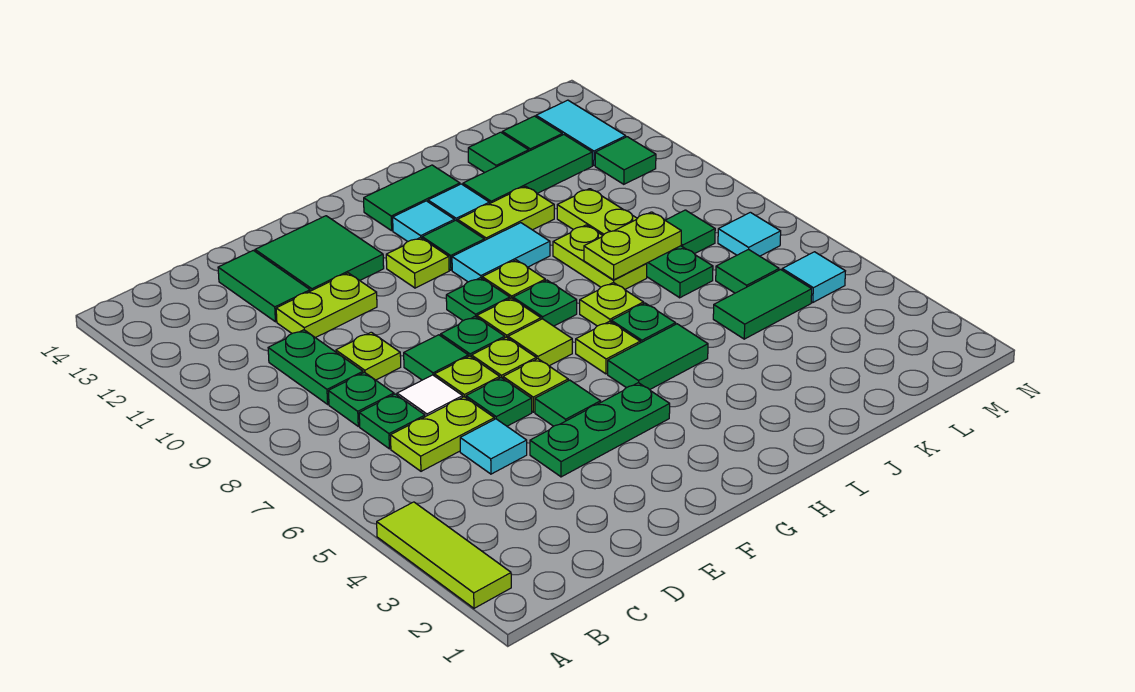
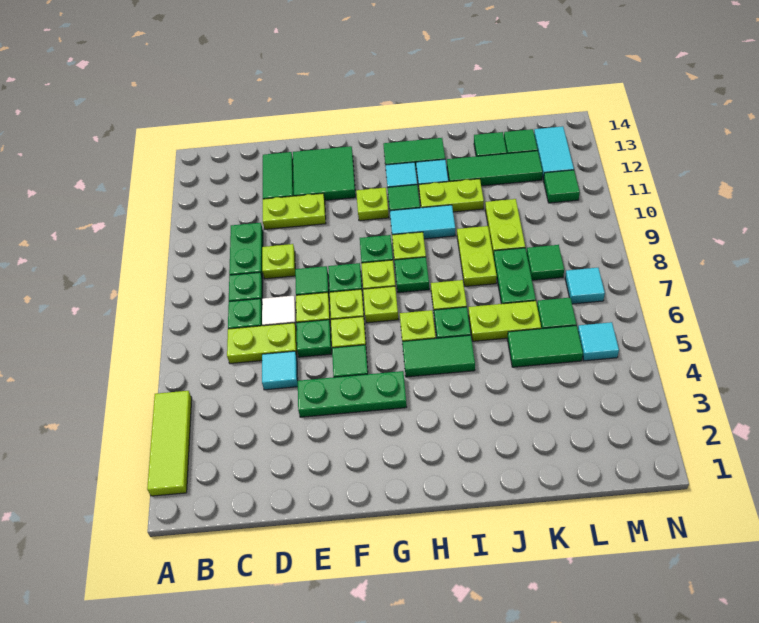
lime 1x1 tile [508,319,572,366] -> lime 1x1 plate [363,286,398,323]
lime 1x2 plate [584,212,681,280] -> lime 1x2 plate moved to [469,301,541,341]

